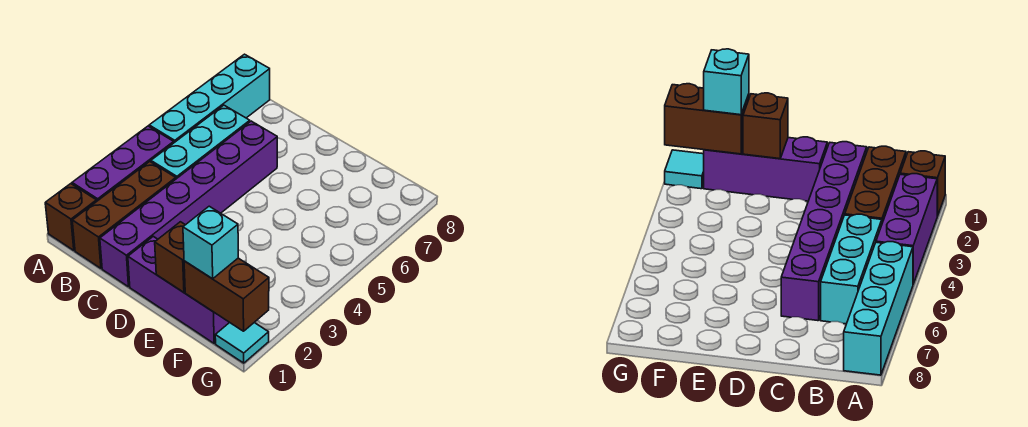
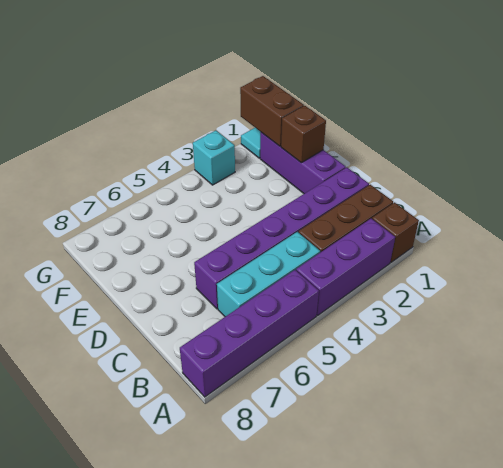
cyan 1x4 brick [149,54,270,143] -> purple 1x4 brick [180,270,319,397]
cyan 1x1 brick [183,206,238,279] -> cyan 1x1 brick moved to [193,130,235,185]

